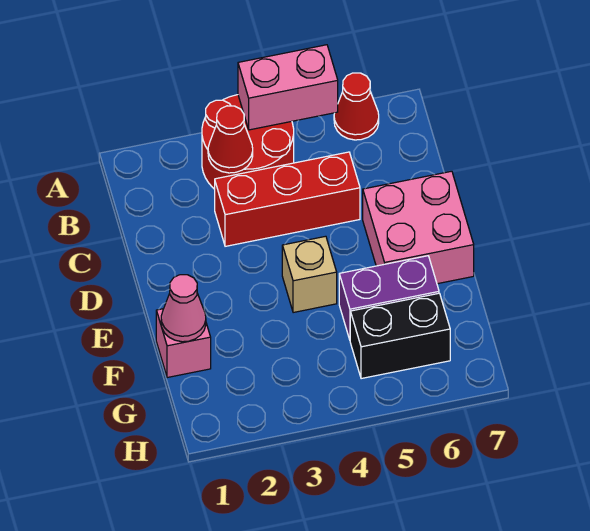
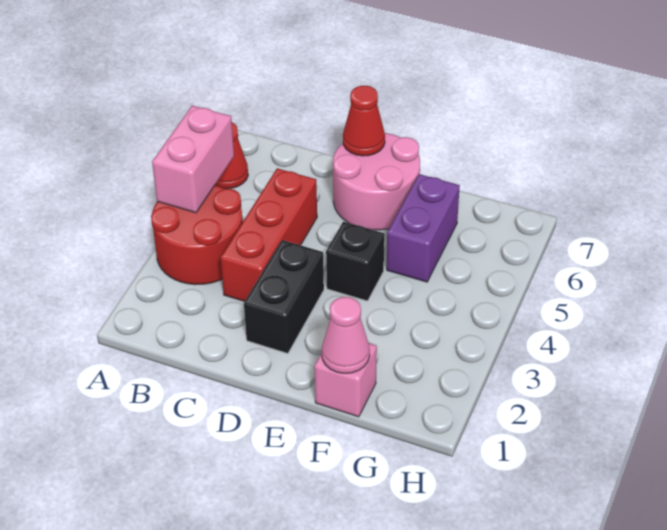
red 1x1 cone [208,106,253,173] -> red 1x1 cone moved to [343,86,385,156]
pink 2x2 brick [363,171,474,284] -> pink 2x2 round brick [333,133,420,230]
tan 1x1 brick [282,236,337,313] -> black 1x1 brick [326,222,384,301]
black 1x2 brick [350,293,450,379] -> black 1x2 brick moved to [244,240,324,353]

